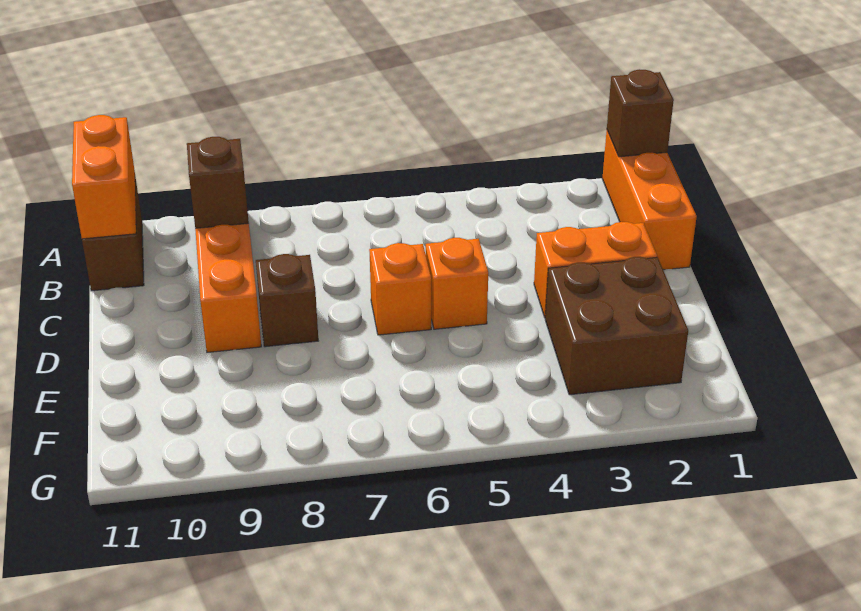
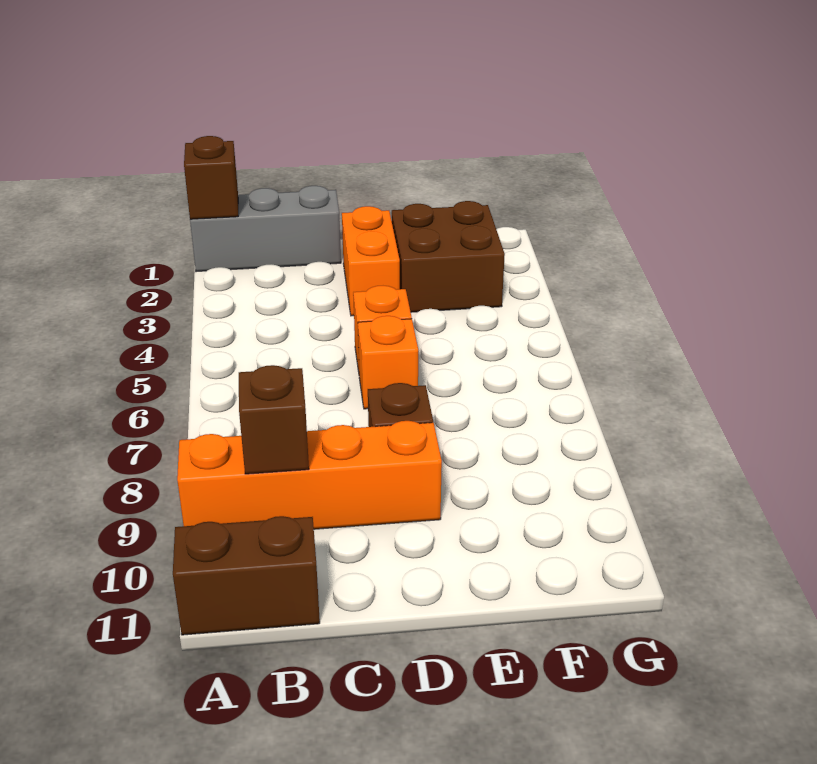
orange 1x3 brick [602,131,697,270] -> grey 1x3 brick [190,186,341,272]
orange 1x2 brick [72,115,136,239] -> none

